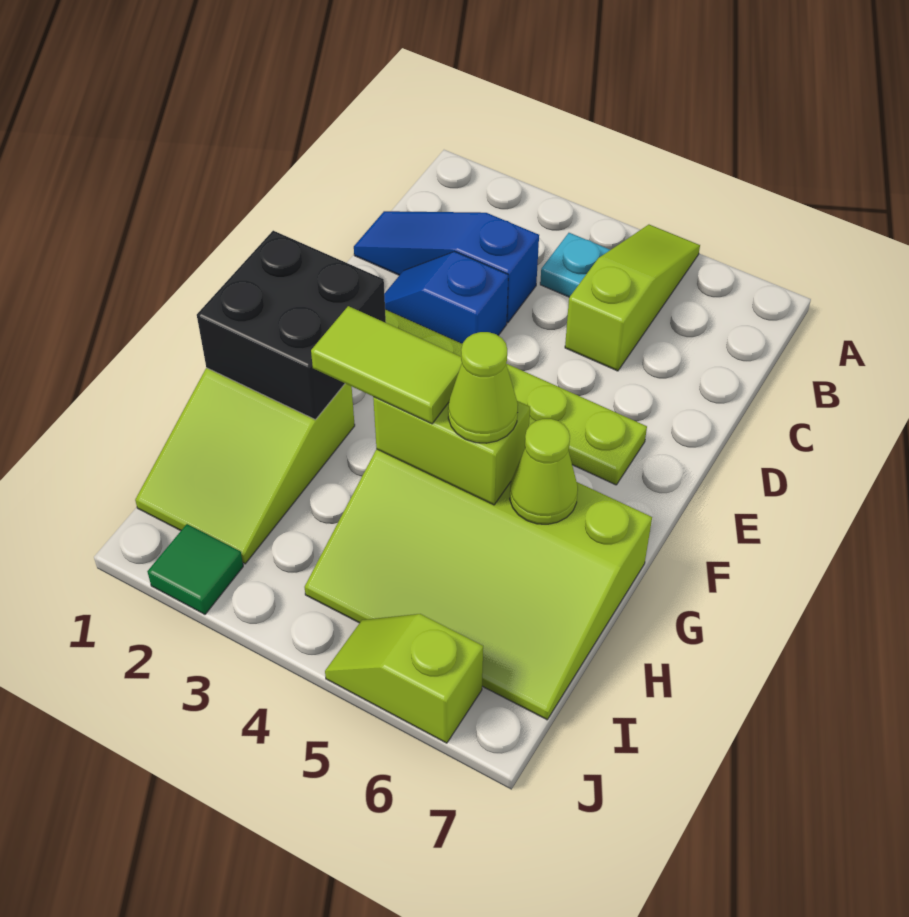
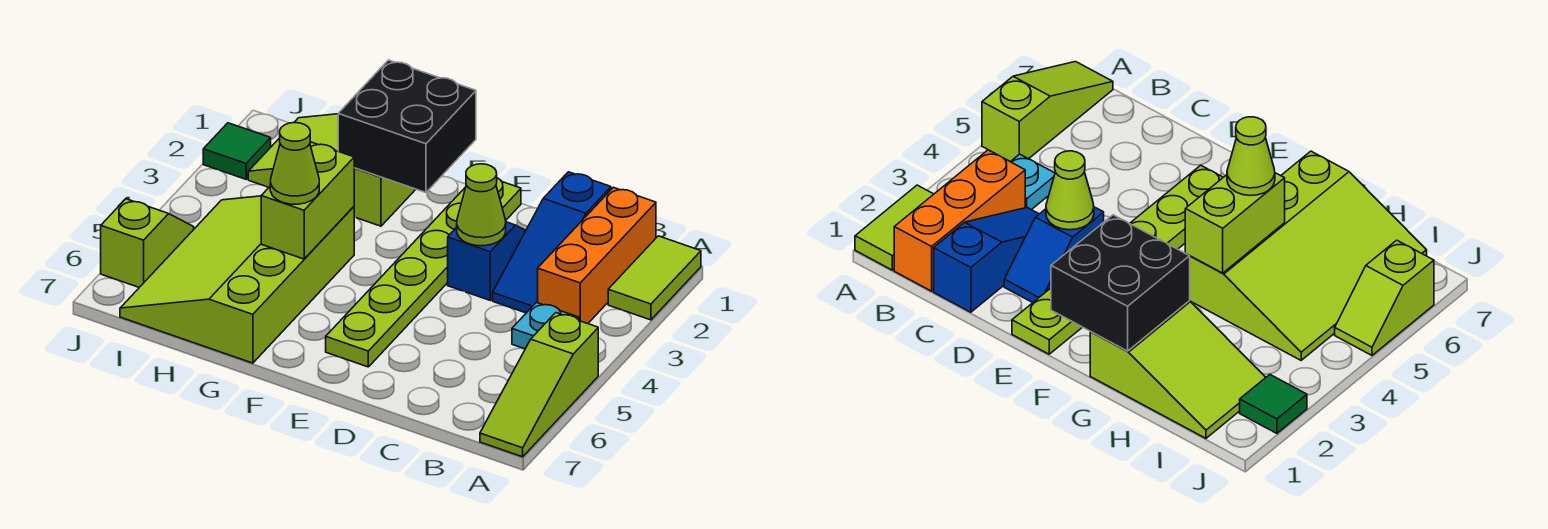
lime 1x3 slope [565,225,700,371] -> lime 1x3 slope turned to [480,313,598,457]
none -> orange 1x3 brick [538,187,656,324]
blue 1x3 slope [354,211,539,323] -> blue 1x3 slope turned to [493,172,611,313]
lime 1x2 tile [311,306,462,424] -> lime 1x2 tile moved to [608,236,701,320]
lime 1x1 cone [510,419,578,524] -> lime 1x1 cone moved to [457,164,506,246]

